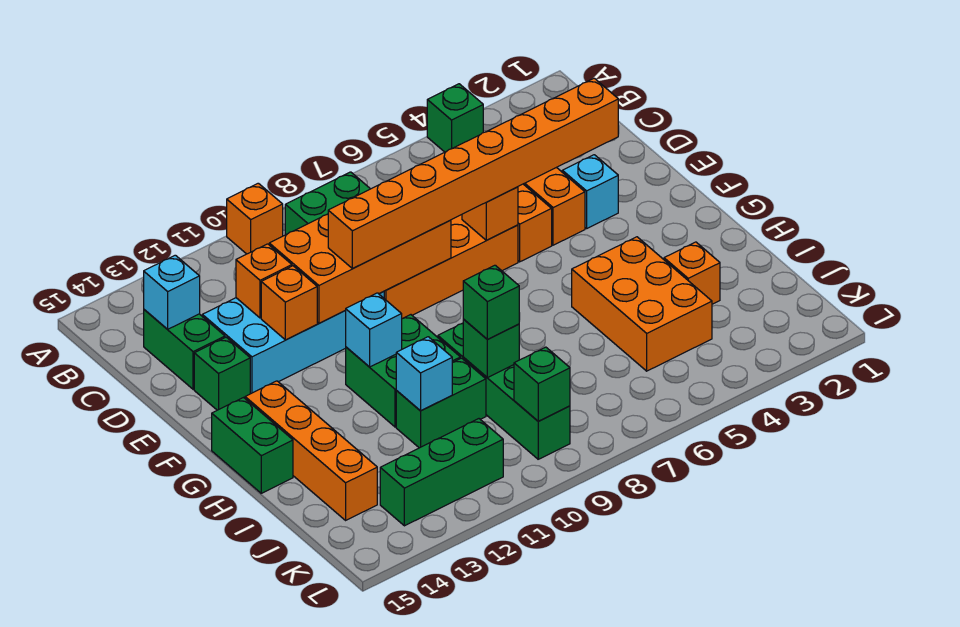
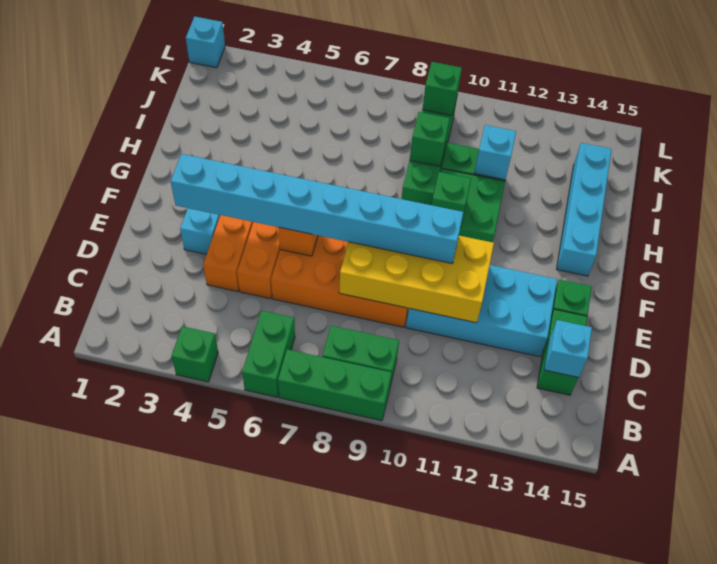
orange 1x1 brick [227,183,283,254] -> none
orange 2x4 brick [269,214,451,323] -> yellow 2x4 brick [339,236,494,323]
orange 1x1 brick [236,244,292,318] -> none
orange 1x8 brick [328,78,618,268] -> cyan 1x8 brick [171,154,463,263]
orange 1x1 brick [261,266,317,340] -> none
cyan 1x1 brick [345,293,402,367] -> cyan 1x1 brick moved to [186,16,225,68]
orange 1x4 brick [245,381,377,520] -> cyan 1x4 brick [557,143,612,276]
green 1x2 brick [212,398,293,493] -> green 1x2 brick moved to [242,311,295,397]
orange 2x3 brick [572,237,712,371] -> none
orange 1x1 brick [664,242,720,304] -> none
green 1x1 brick [463,265,519,340] -> green 1x1 brick moved to [432,172,471,225]
green 1x3 brick [380,419,503,526] -> green 1x3 brick moved to [278,349,392,421]

